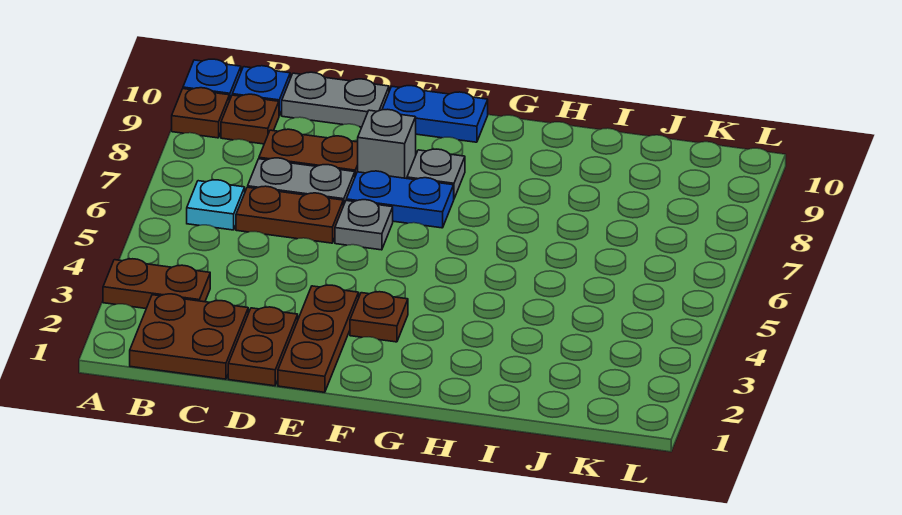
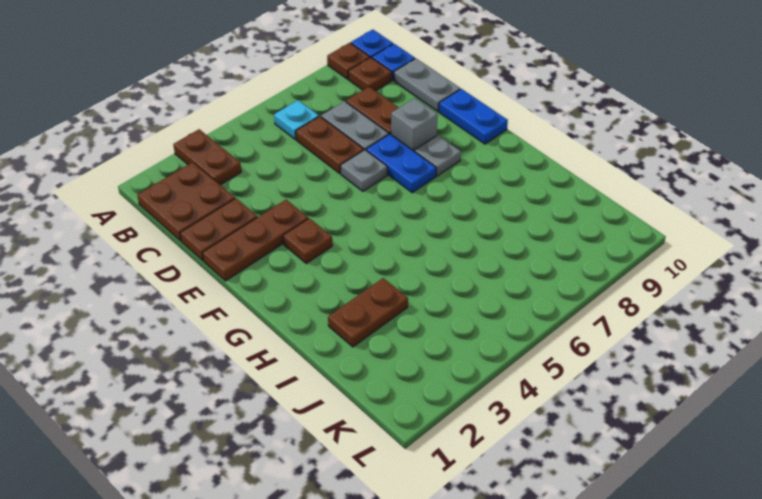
none -> brown 1x2 plate [328,278,408,347]

